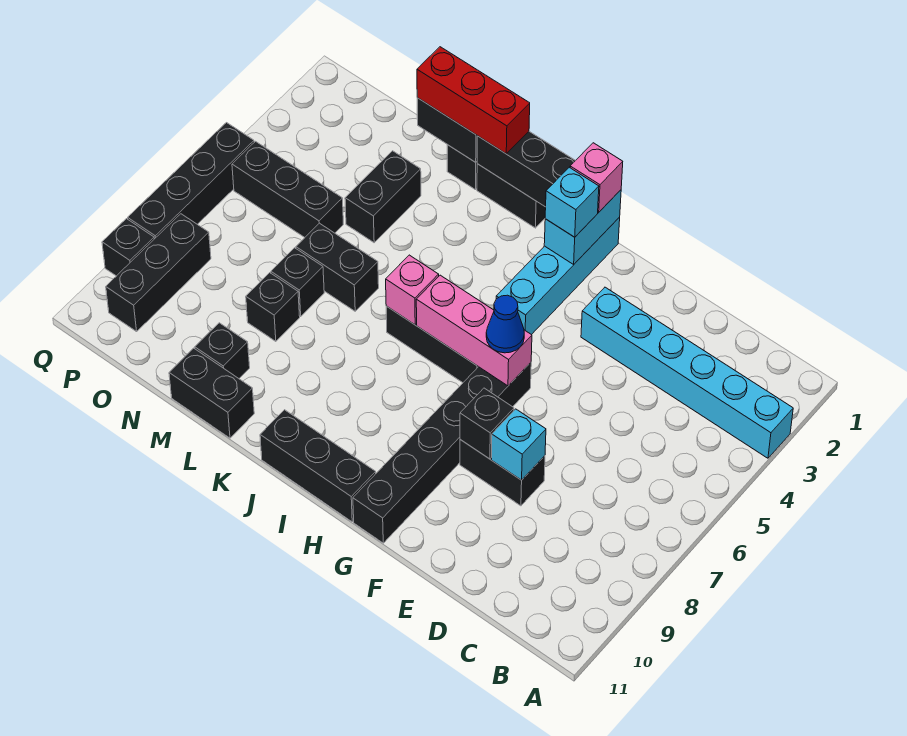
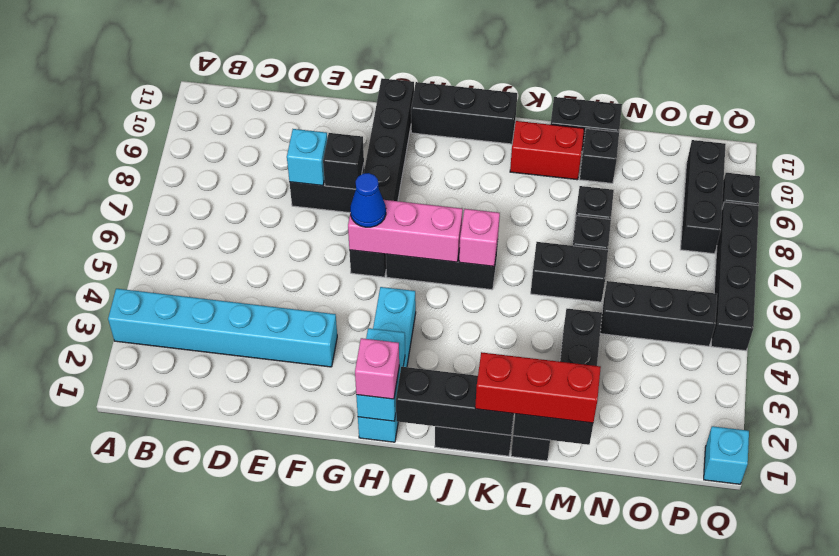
cyan 1x1 brick [545,167,599,237] -> cyan 1x1 brick moved to [704,426,749,484]
none -> red 1x2 brick [510,121,584,180]

